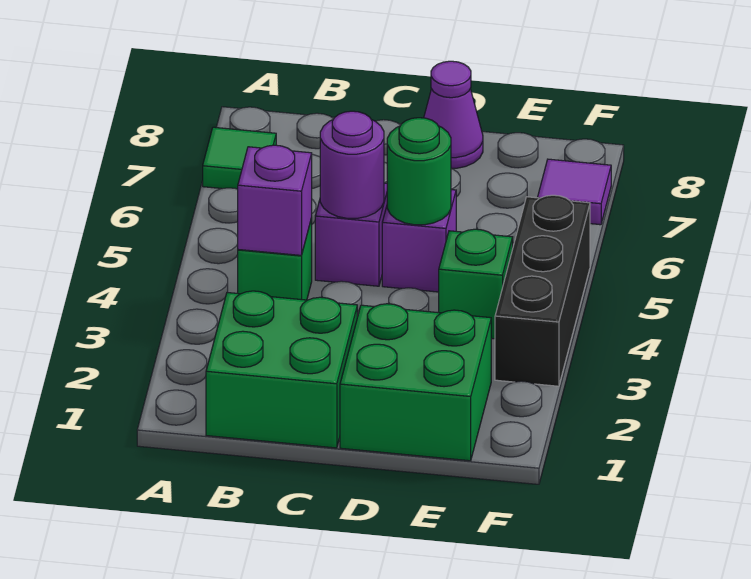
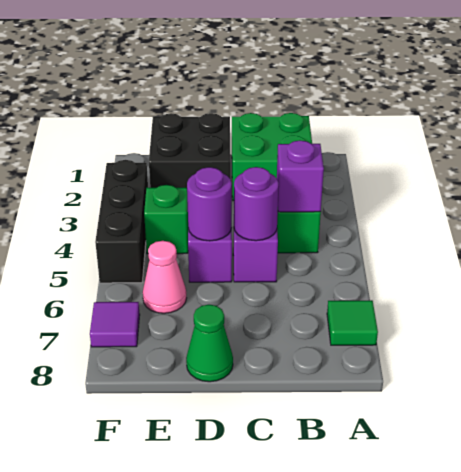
green 2x2 brick [340,304,491,461] -> black 2x2 brick [149,113,231,188]
green 1x1 round brick [387,118,451,225] -> purple 1x1 round brick [187,167,232,241]
purple 1x1 cone [424,61,483,168] -> green 1x1 cone [186,305,233,382]
none -> pink 1x1 cone [143,241,186,313]

